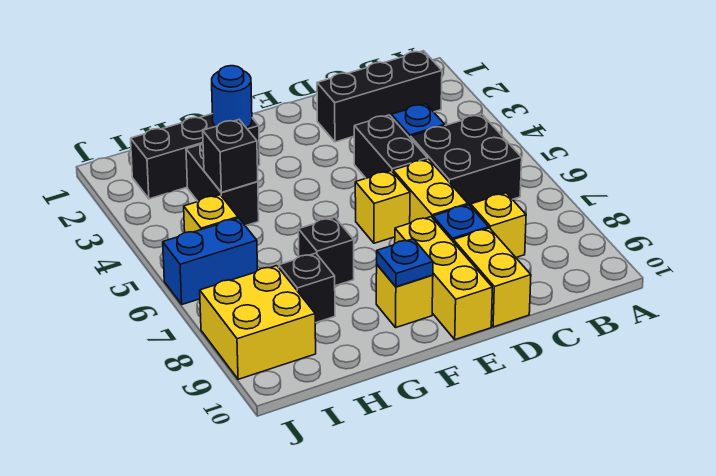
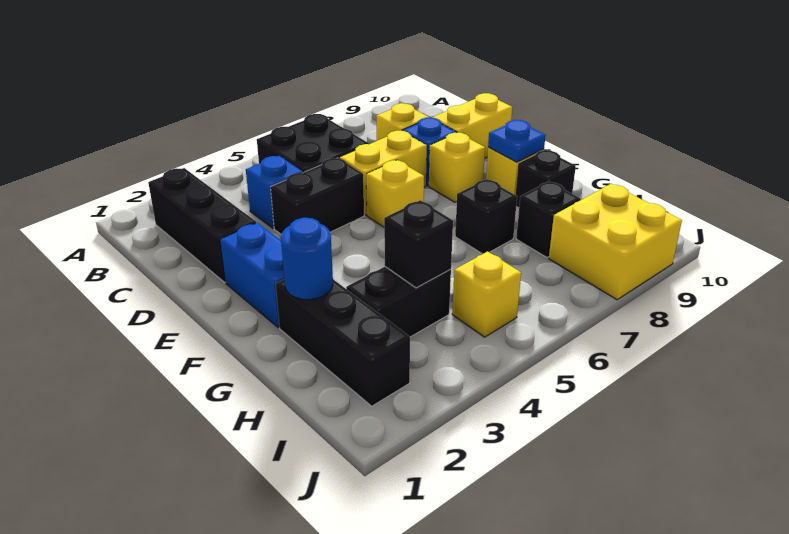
yellow 1x3 brick [395,217,492,340] -> yellow 1x1 brick [429,133,485,202]
none -> black 1x1 brick [516,150,576,208]
blue 1x2 brick [163,218,258,304] -> blue 1x2 brick moved to [220,223,284,328]

